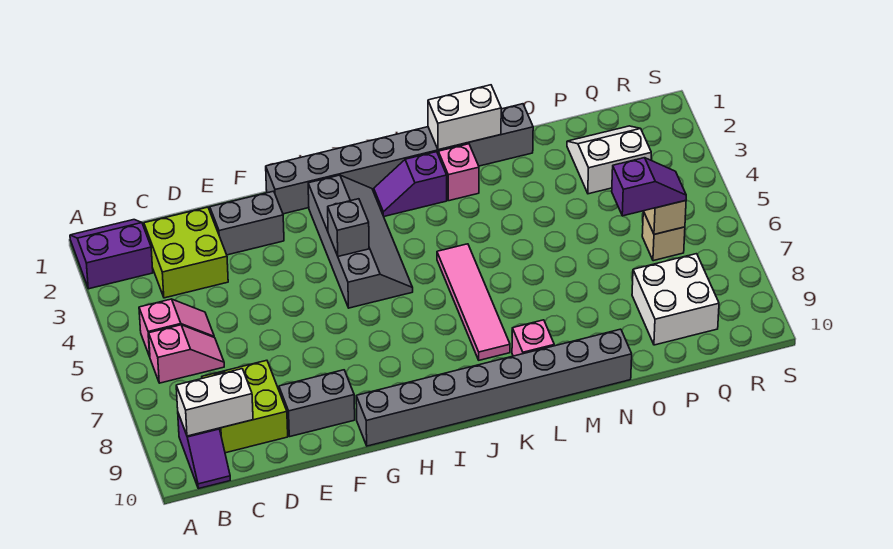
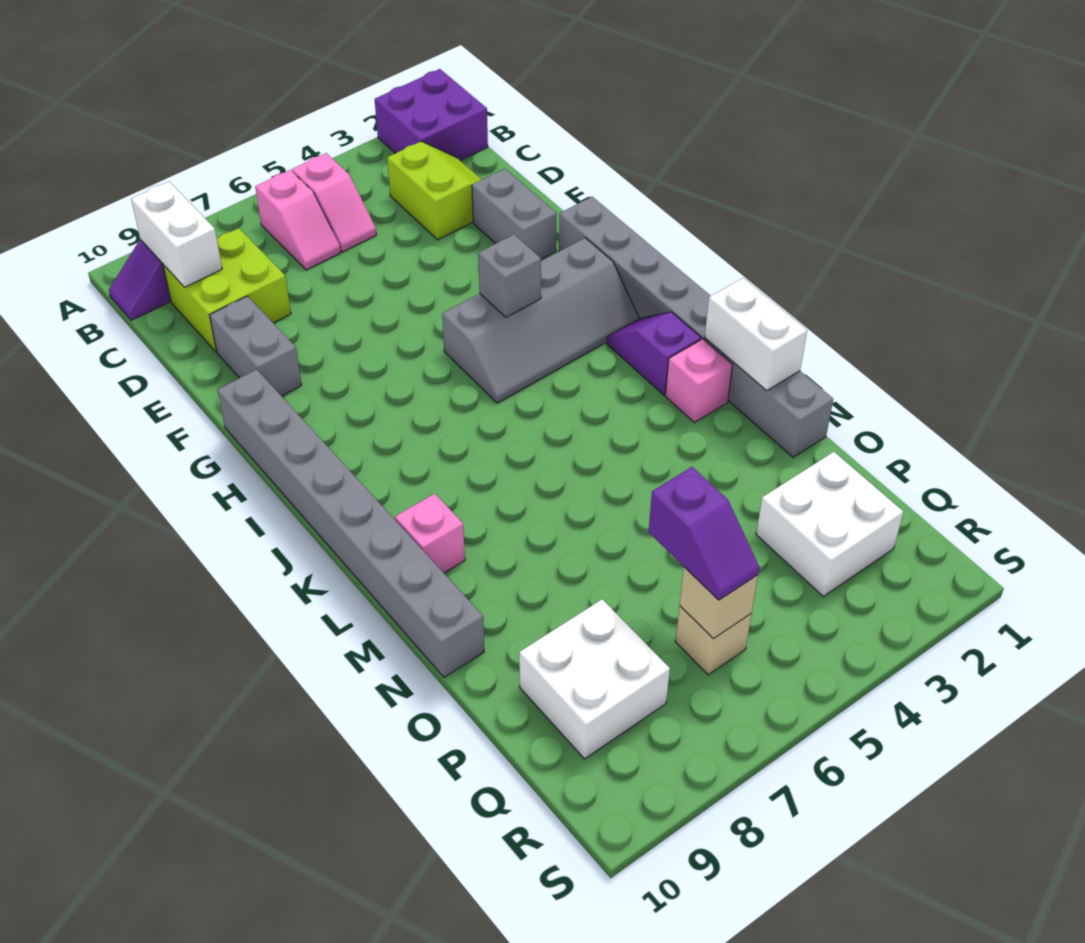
purple 2x2 slope [70,220,153,289] -> purple 2x2 brick [375,69,488,160]
lime 2x2 brick [144,207,228,298] -> lime 2x2 slope [387,141,482,240]
pink 1x4 tile [437,244,510,360] -> none
white 2x2 slope [567,126,651,194] -> white 2x2 brick [756,452,903,596]

